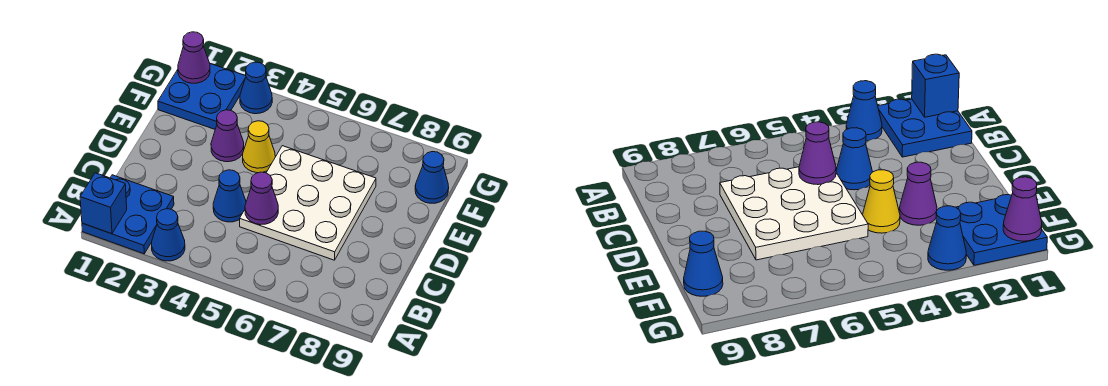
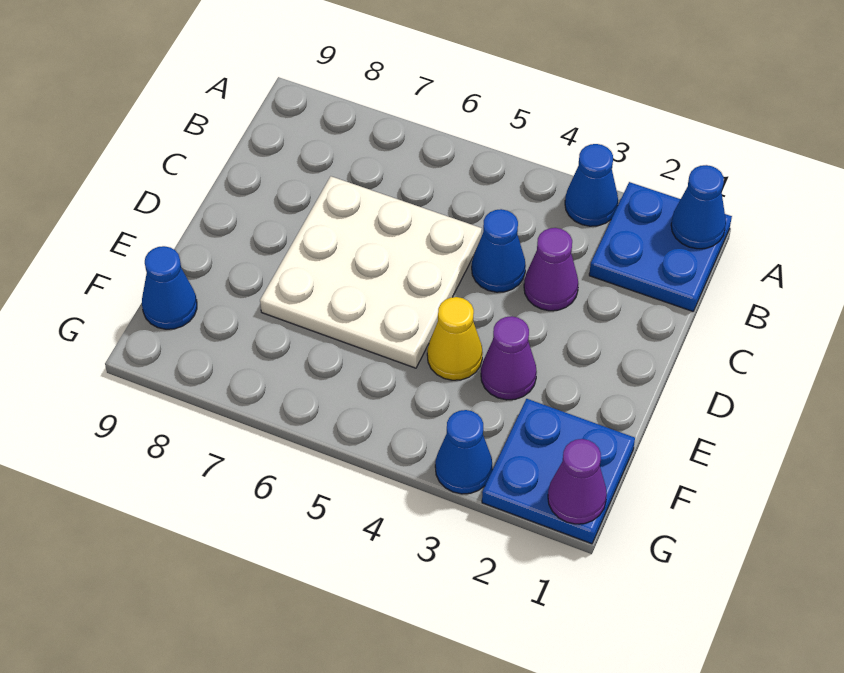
blue 1x1 brick [80,173,127,234] -> blue 1x1 cone [671,165,726,249]
purple 1x1 cone [245,172,278,225] -> purple 1x1 cone moved to [524,228,578,311]

